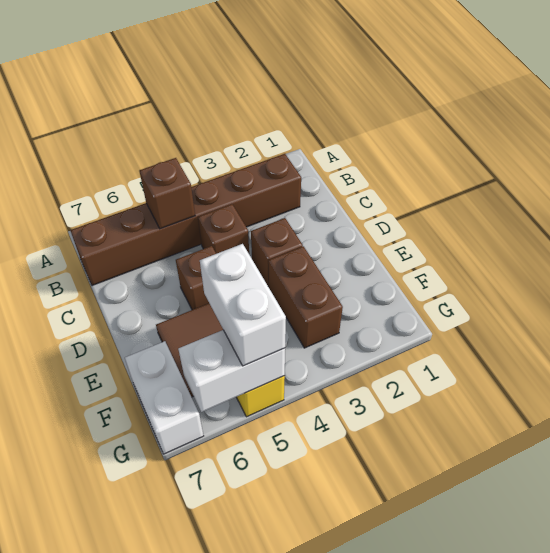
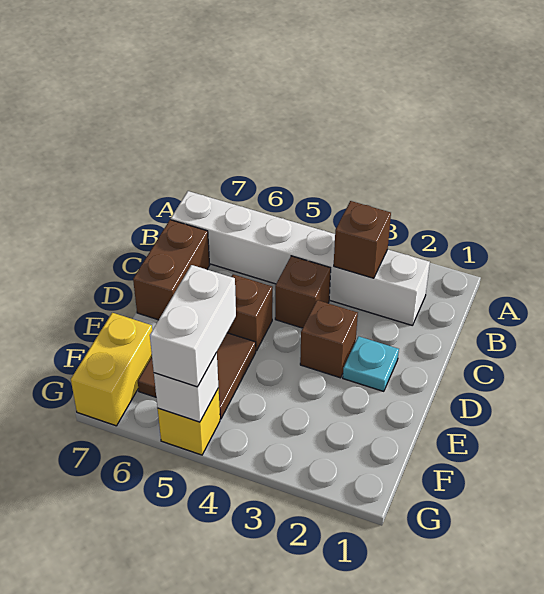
brown 1x6 brick [70,154,301,286] -> white 1x6 brick [171,191,430,325]
brown 1x1 brick [139,158,195,229] -> brown 1x1 brick moved to [334,201,391,278]
none -> cyan 1x1 plate [343,336,399,391]
brown 1x2 brick [268,246,343,348] -> brown 1x2 brick moved to [133,220,210,320]
white 1x2 brick [125,341,203,454] -> yellow 1x2 brick [71,313,152,426]
white 1x2 brick [178,330,285,412] -> white 1x1 brick [154,353,218,422]

